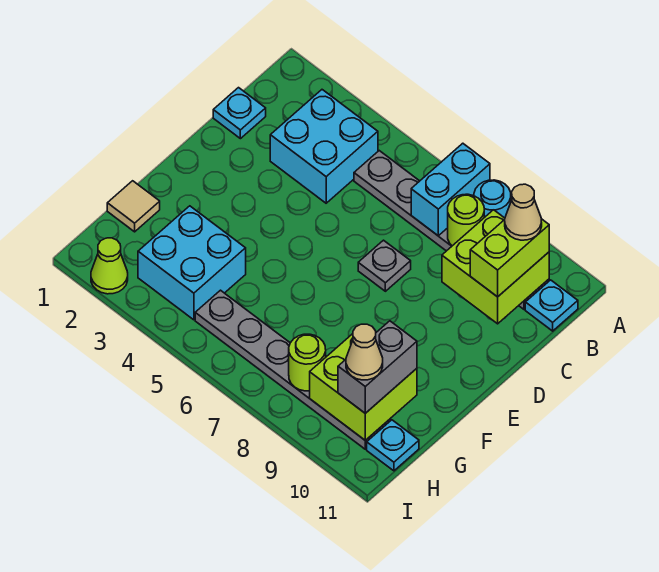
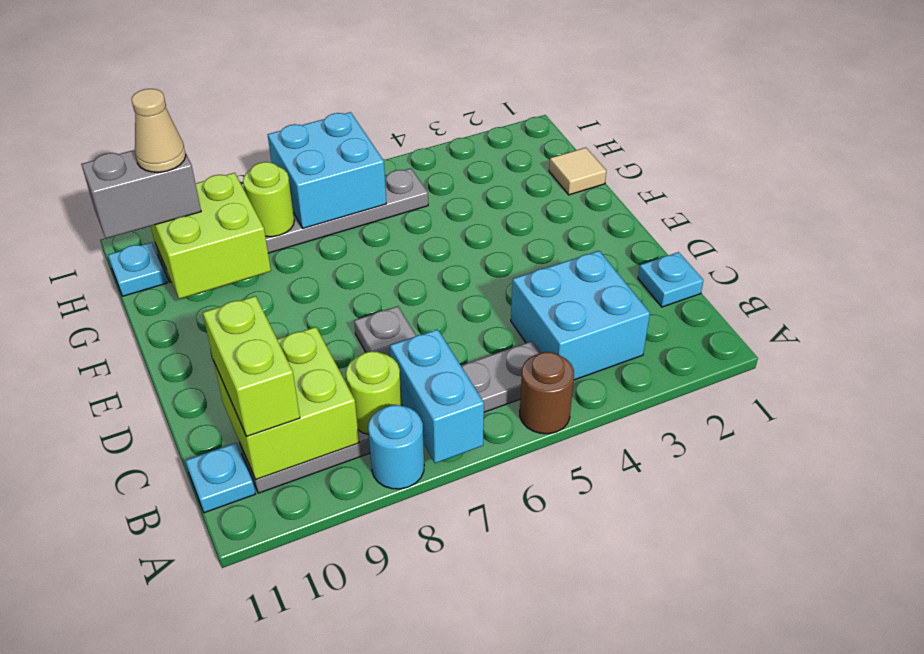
none -> brown 1x1 round brick [520,352,574,434]
tan 1x1 cone [505,184,542,240] -> none
cyan 2x2 brick [138,206,246,320] -> cyan 2x2 brick moved to [268,112,386,228]
grey 1x2 brick [338,321,417,413] -> grey 1x2 brick turned to [81,150,201,238]
lime 1x1 cone [91,238,128,294] -> none

